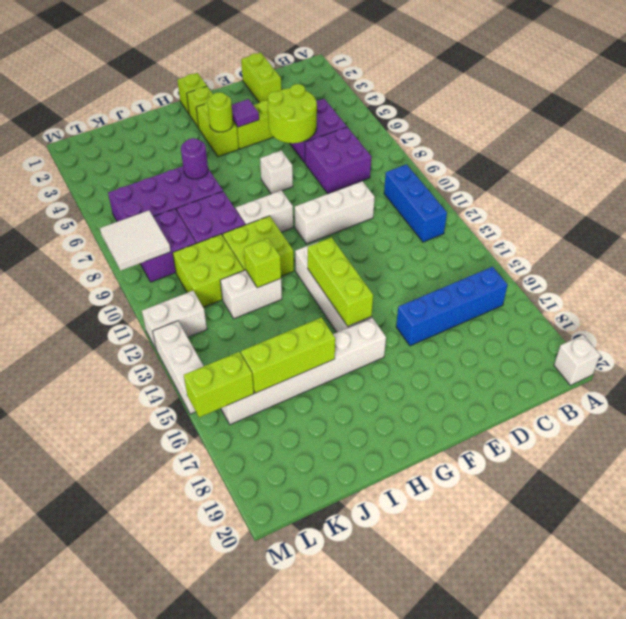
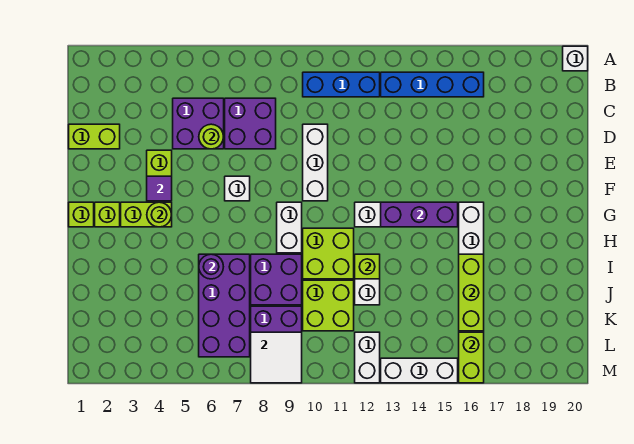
blue 1x4 brick [396,267,508,346] -> blue 1x4 brick turned to [381,72,484,97]
lime 2x2 round brick [268,84,317,143] -> lime 1x1 round brick [199,124,224,149]
lime 1x3 brick [308,237,373,326] -> purple 1x3 brick [381,202,458,227]

